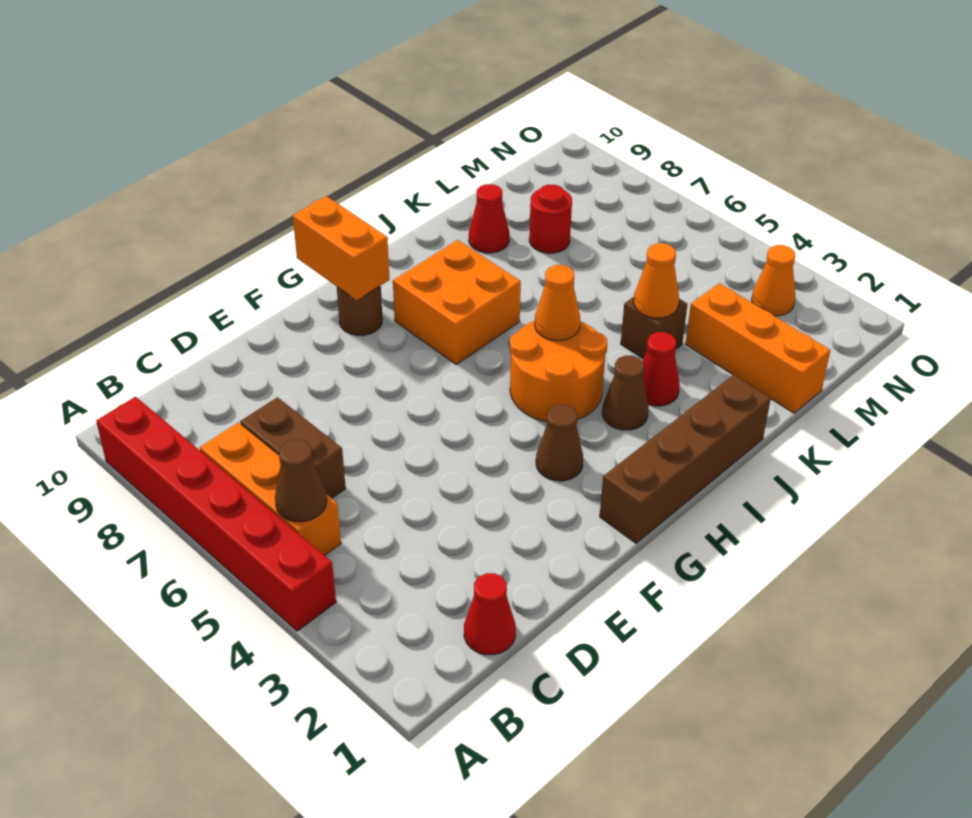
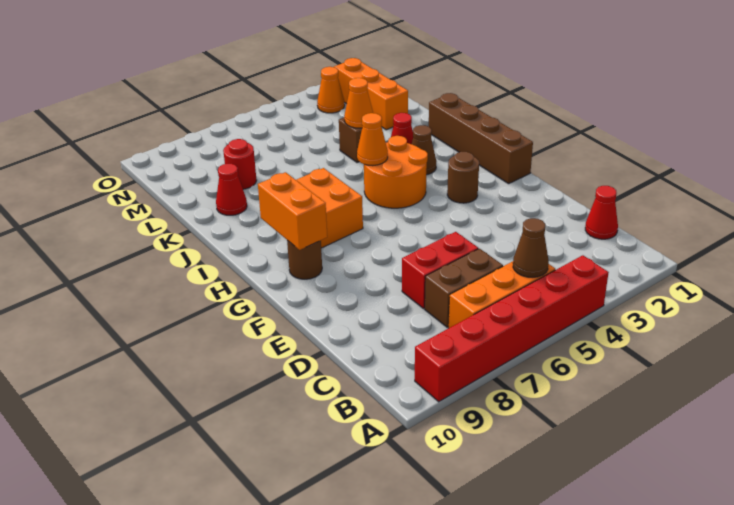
none -> red 1x2 brick [402,232,478,308]
brown 1x1 cone [536,405,583,481] -> brown 1x1 round brick [447,152,479,203]
orange 1x2 brick [293,196,390,300] -> orange 1x2 brick turned to [258,172,327,250]
orange 1x3 brick [686,283,830,413] -> orange 1x3 brick turned to [334,58,408,130]

